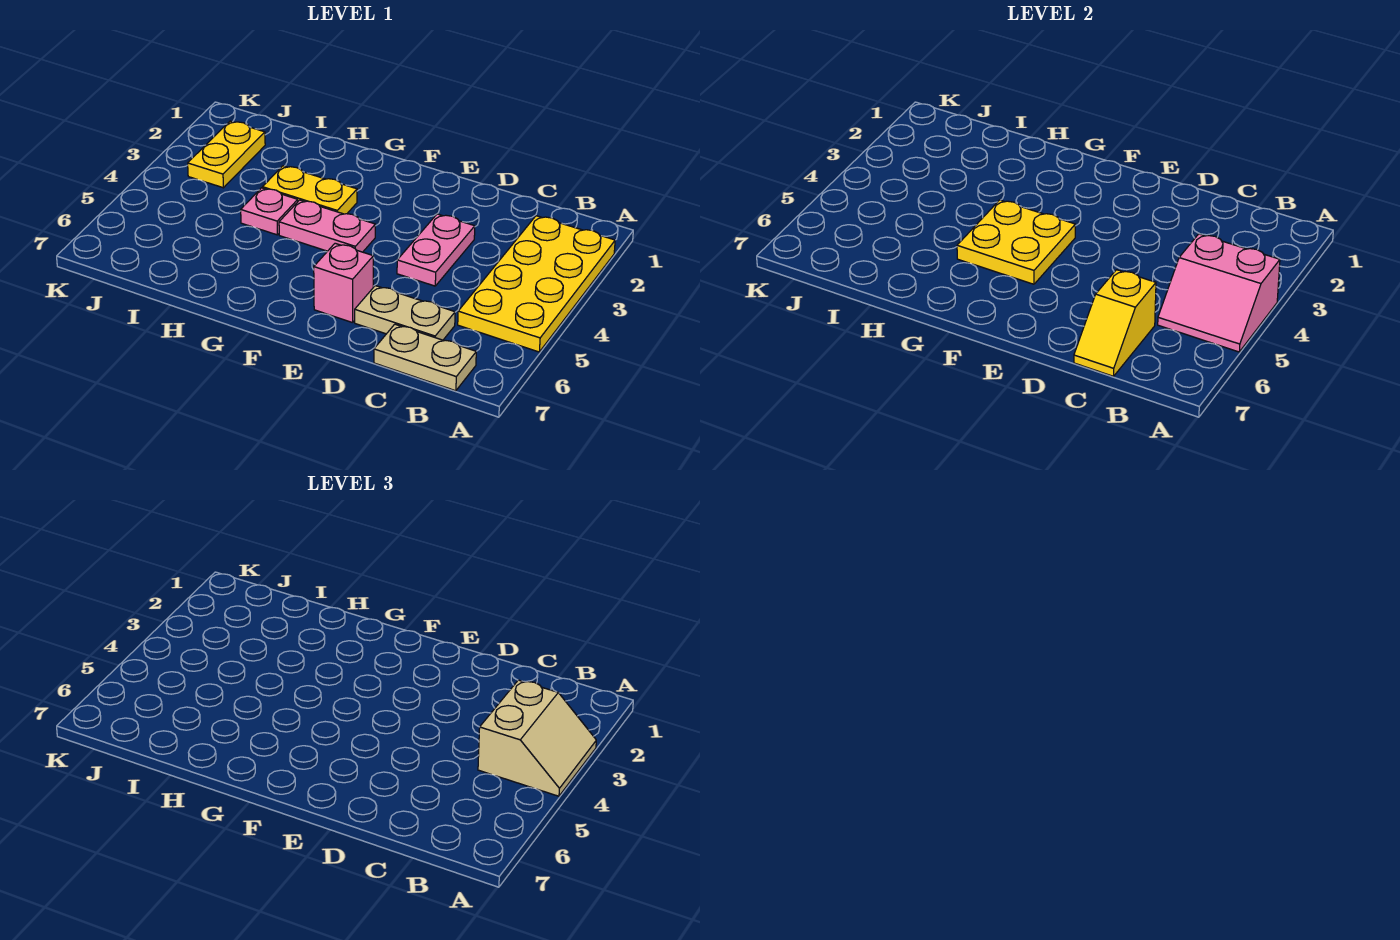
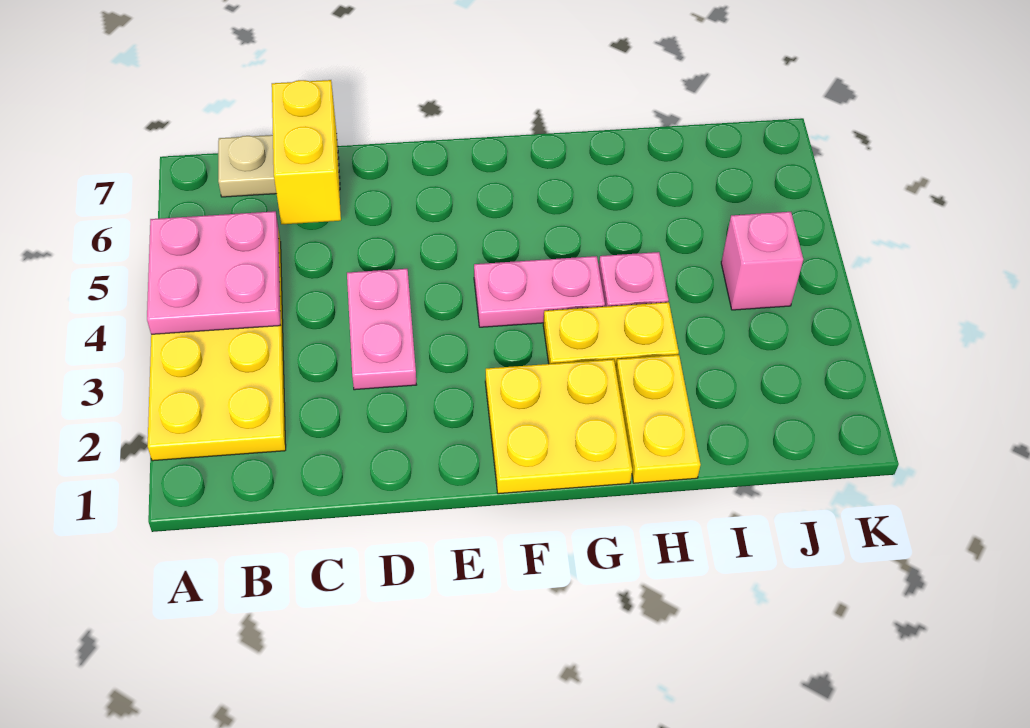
tan 2x2 slope [478,680,596,796] -> none
pink 2x2 slope [1158,234,1280,352] -> pink 2x2 plate [147,211,280,334]
tan 1x2 plate [355,286,455,340] -> none
yellow 1x2 slope [1074,270,1156,376] -> yellow 1x2 brick [272,80,341,224]
pink 1x1 brick [314,243,373,323] -> pink 1x1 brick moved to [721,212,803,310]
yellow 2x2 plate [957,200,1075,284] -> yellow 2x2 plate moved to [485,359,632,494]
yellow 1x2 plate [188,121,265,188] -> yellow 1x2 plate moved to [616,355,701,483]

